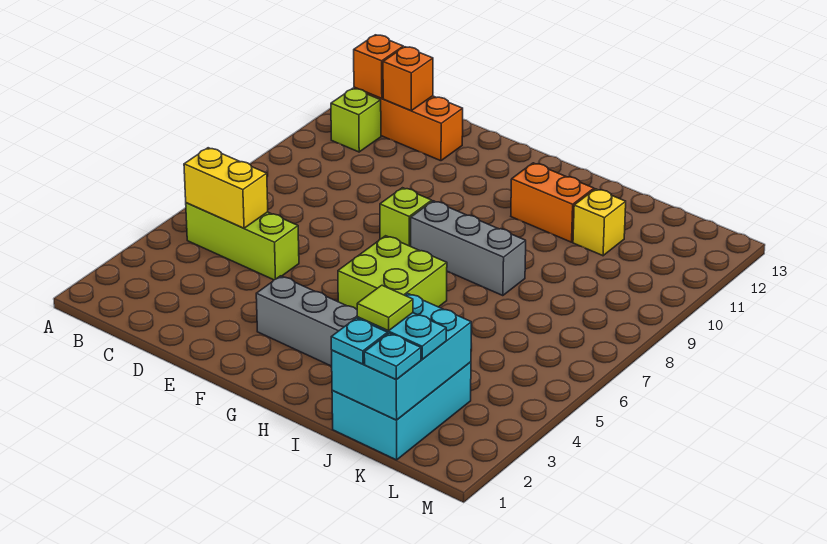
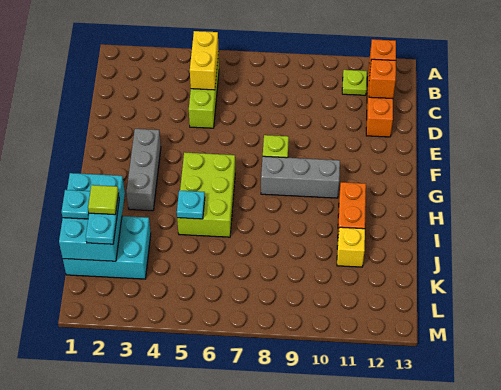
lime 1x1 brick [331,88,381,152] -> lime 1x1 plate [342,70,367,95]
lime 2x2 brick [338,236,447,309] -> lime 2x3 brick [177,152,235,237]
grey 1x3 brick [411,201,526,296] -> grey 1x3 brick turned to [261,156,340,198]
cyan 2x3 brick [332,293,471,420] -> cyan 2x3 brick turned to [59,173,125,261]
cyan 1x1 plate [364,333,421,380] -> cyan 1x1 plate moved to [177,190,205,219]

